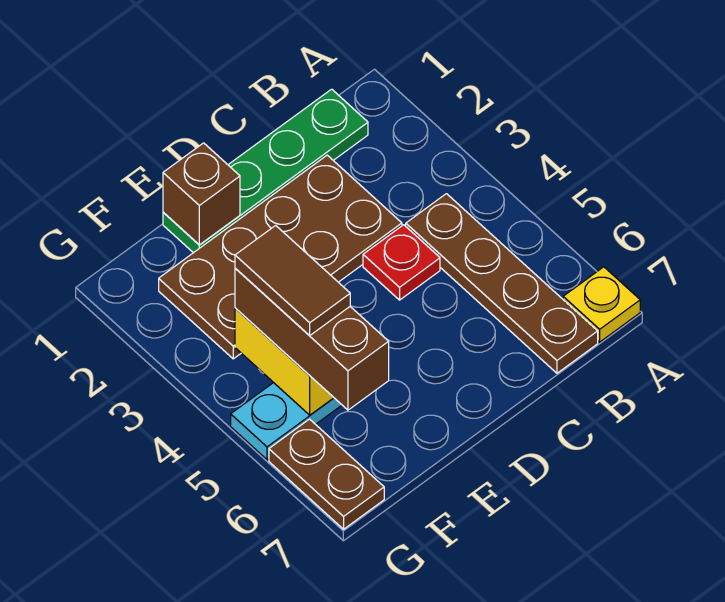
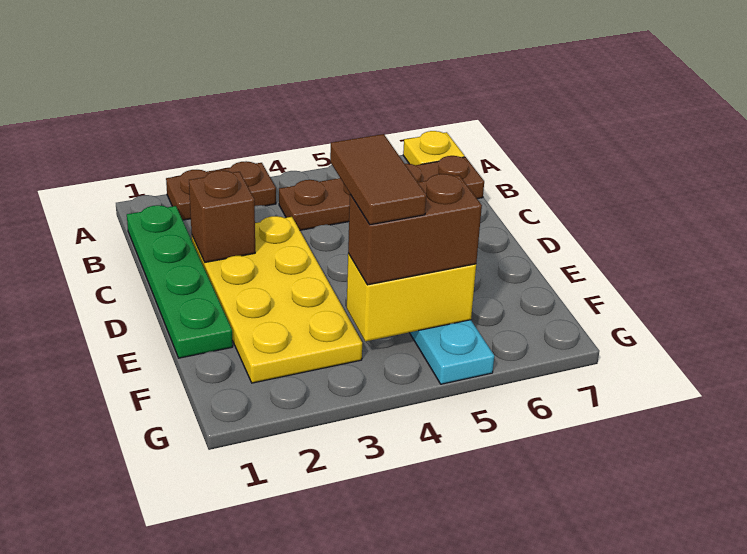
brown 2x4 plate [159,155,402,359] -> yellow 2x4 plate [192,216,362,383]
red 1x1 plate [363,225,440,300] -> none
brown 1x1 brick [163,143,240,245] -> brown 1x1 brick moved to [189,170,255,262]
brown 1x3 brick [235,269,389,410] -> brown 1x2 brick [348,174,482,285]
brown 1x2 tile [235,225,350,336] -> brown 1x2 tile turned to [330,134,426,225]
brown 1x2 plate [269,419,384,529] -> brown 1x2 plate moved to [166,161,276,220]

